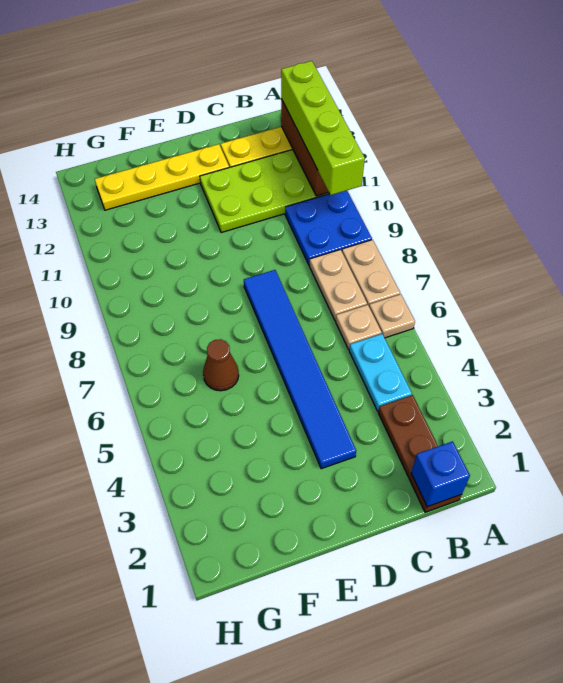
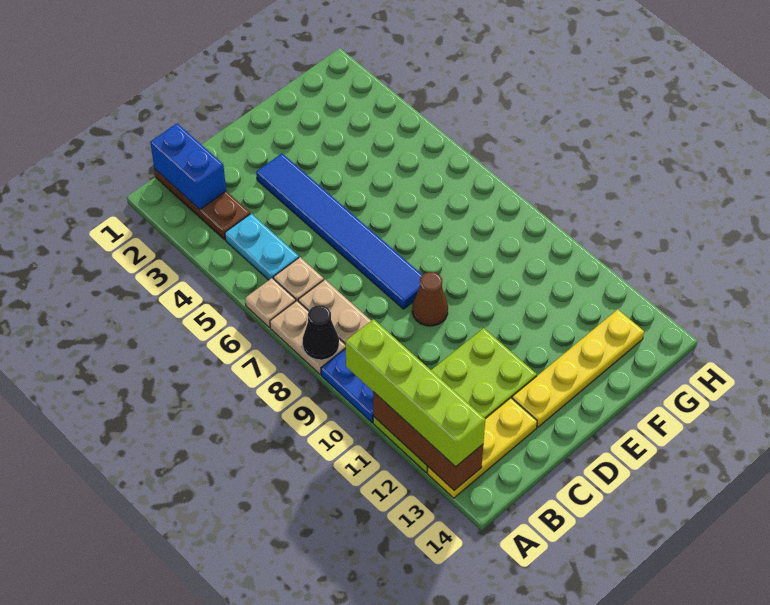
none -> black 1x1 cone [302,305,339,360]
blue 1x1 brick [411,441,470,507] -> blue 1x2 brick [150,123,226,210]
brown 1x1 cone [203,339,239,391] -> brown 1x1 cone moved to [412,272,448,326]

